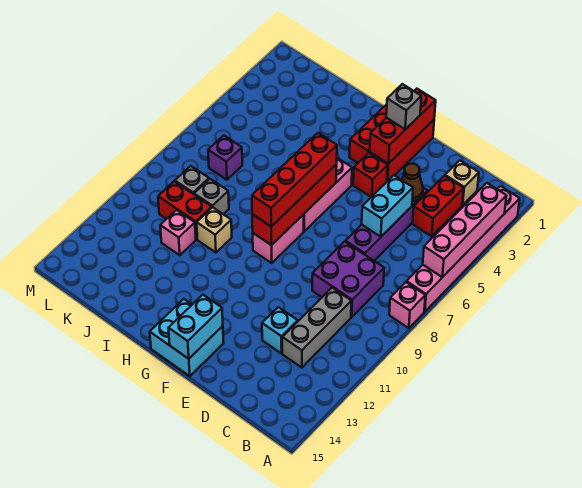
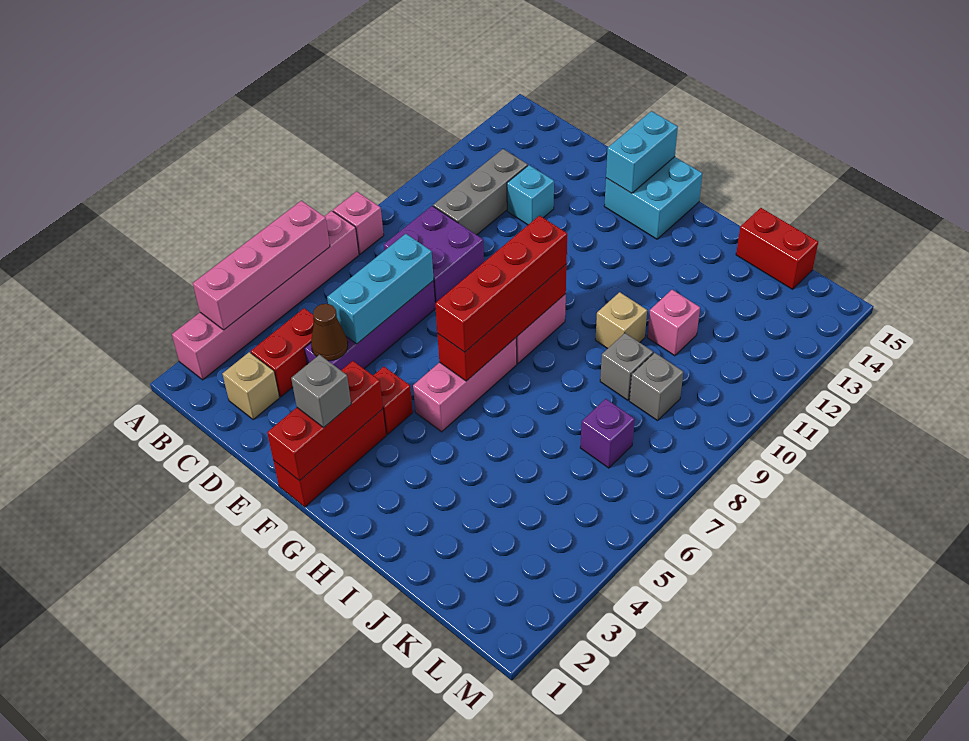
cyan 1x2 brick [362,175,413,237] -> cyan 1x3 brick [327,234,434,344]
red 2x3 brick [349,104,434,181] -> red 1x3 brick [273,409,386,507]
red 1x2 brick [158,181,212,239] -> red 1x2 brick moved to [736,208,818,289]

